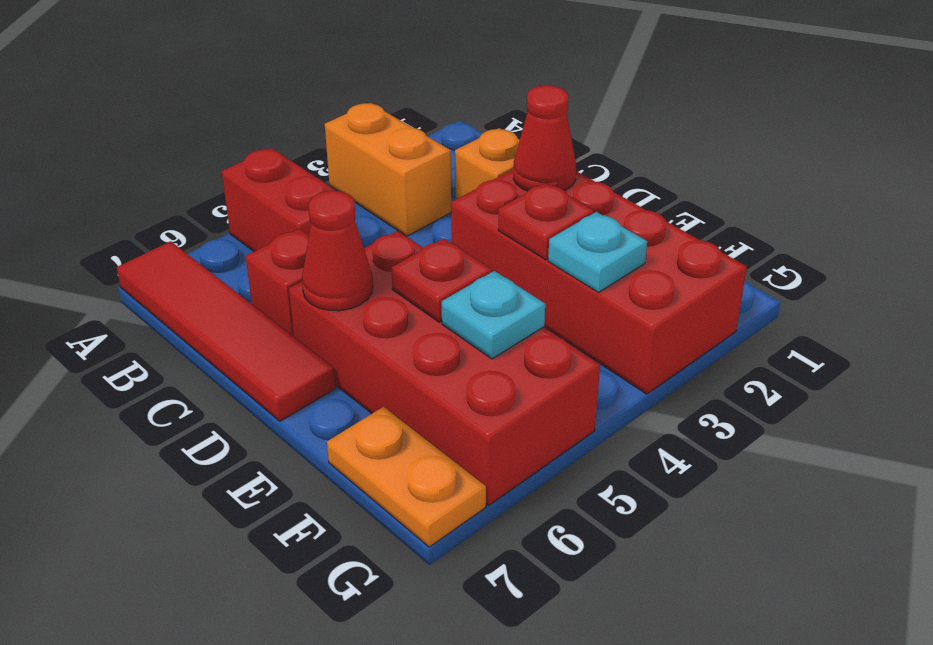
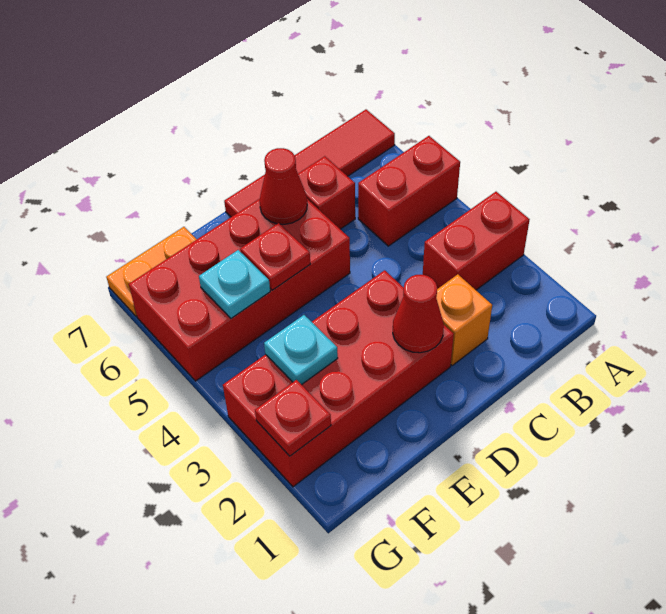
orange 1x2 brick [325,103,451,236] -> red 1x2 brick [423,192,530,290]
red 1x1 plate [498,183,594,260] -> red 1x1 plate moved to [255,380,331,456]

